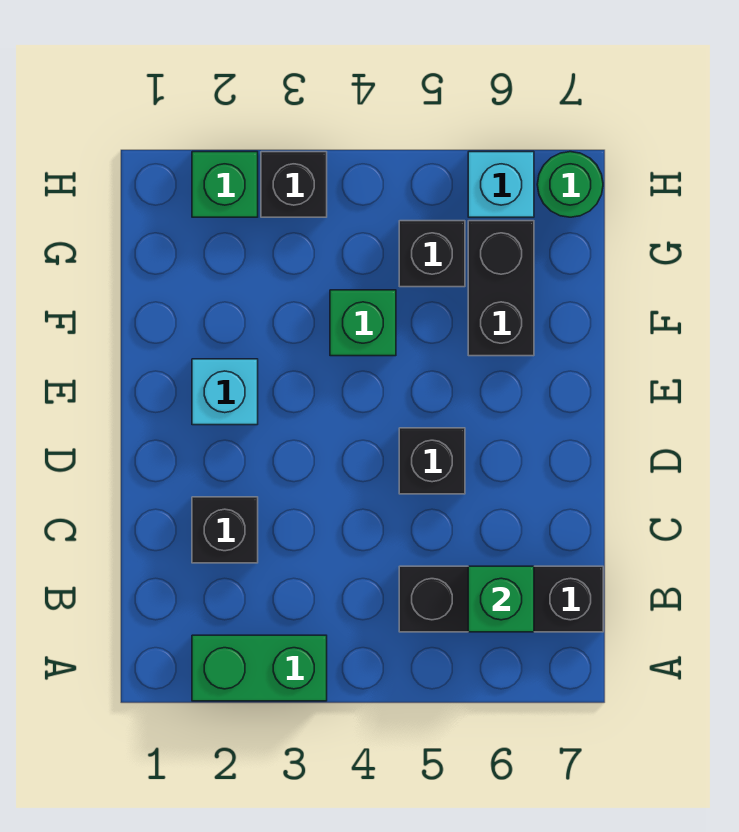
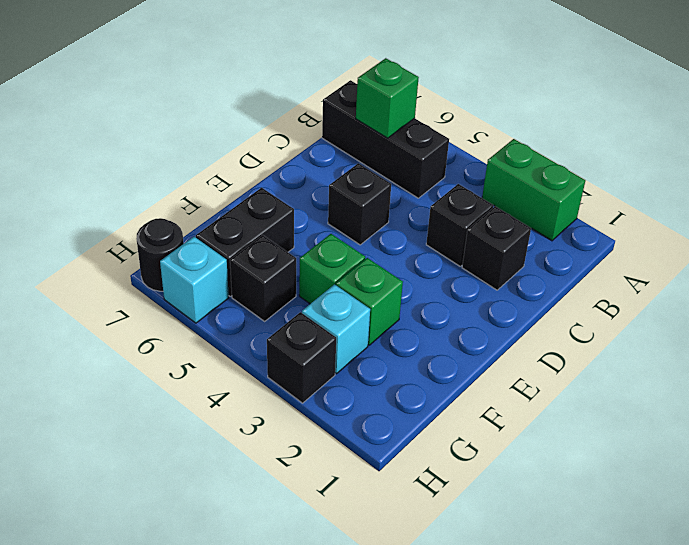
none -> black 1x1 brick [426,184,493,266]
cyan 1x1 brick [192,359,258,425] -> cyan 1x1 brick moved to [302,284,370,374]
green 1x1 brick [192,152,258,217] -> green 1x1 brick moved to [336,258,403,345]
green 1x1 round brick [537,152,603,217] -> black 1x1 round brick [136,218,184,291]

